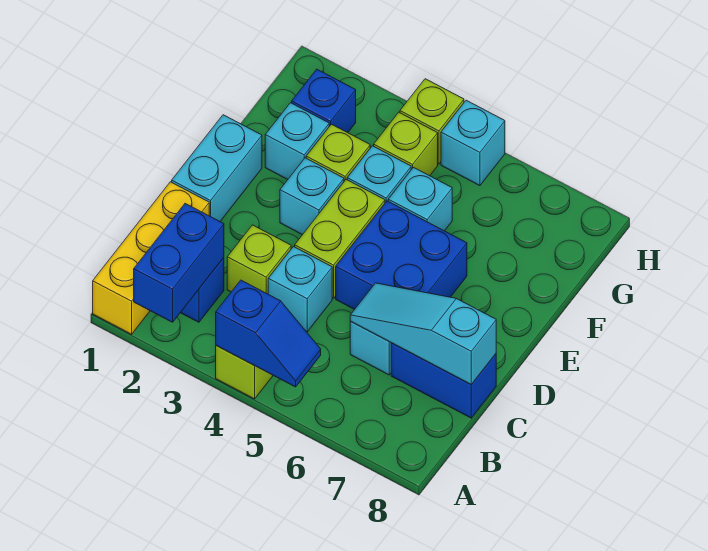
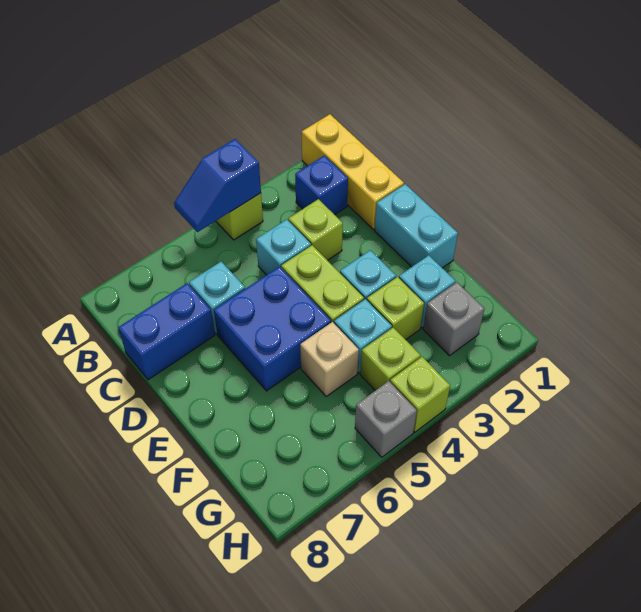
blue 1x2 brick [134,204,224,322] -> none
cyan 1x3 slope [350,283,496,384] -> none
cyan 1x1 brick [388,168,452,231] -> tan 1x1 brick [300,322,359,396]
blue 1x1 brick [292,69,356,133] -> grey 1x1 brick [423,282,484,356]
cyan 1x1 brick [441,100,505,186] -> grey 1x1 brick [355,381,417,457]

